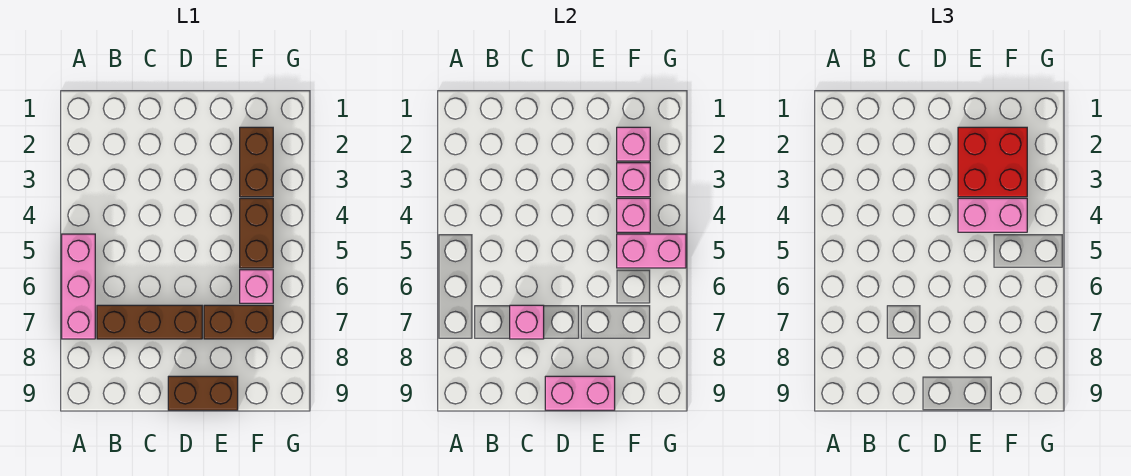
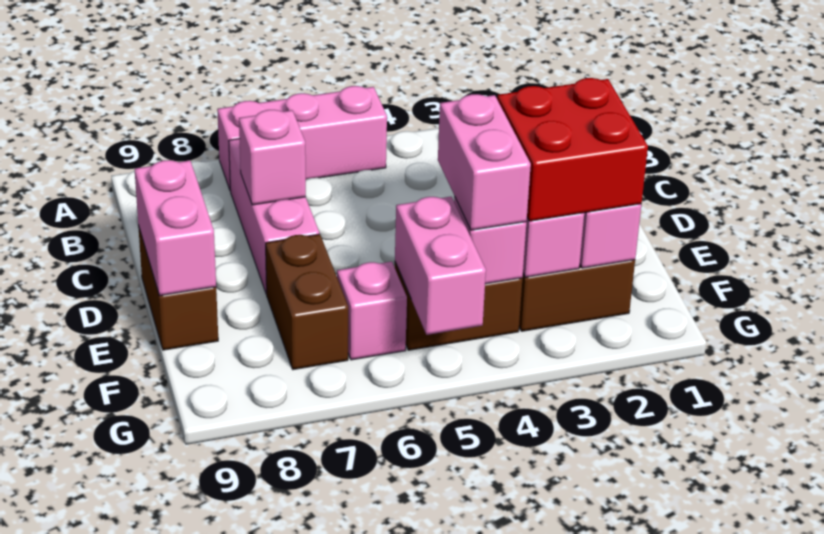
brown 1x3 brick [97,305,202,339] -> pink 1x3 brick [229,139,319,294]

